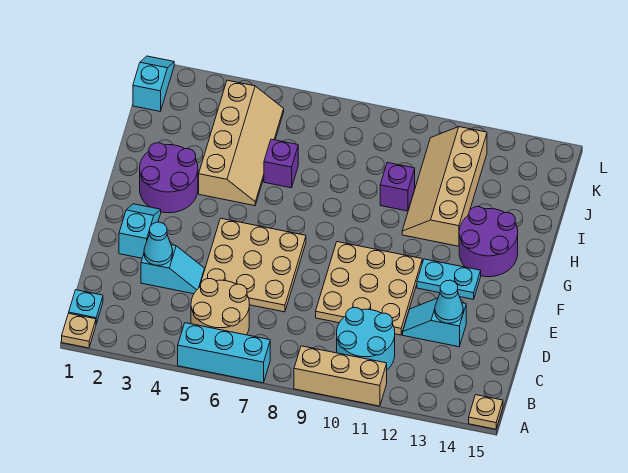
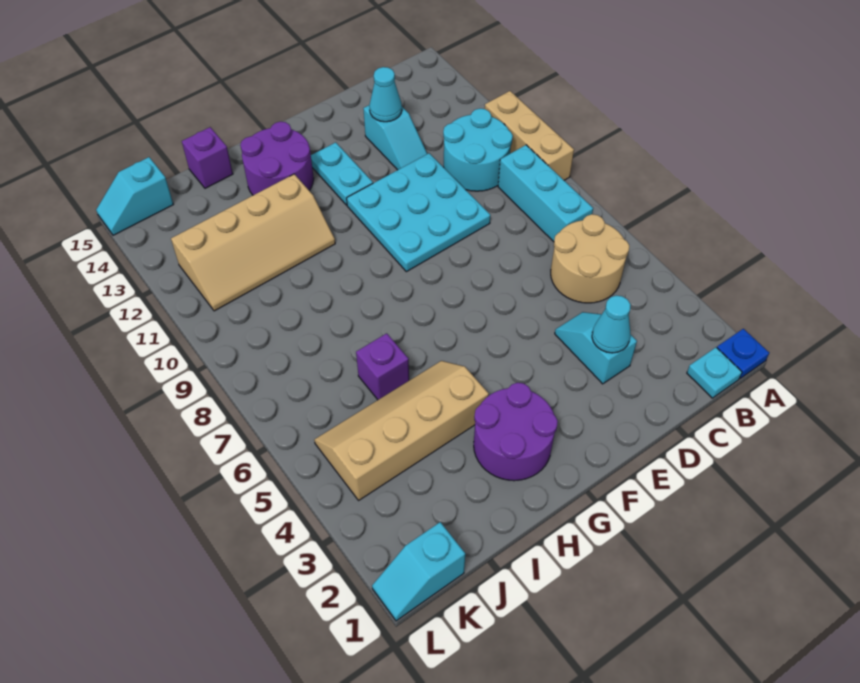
tan 1x1 plate [62,313,96,348] -> blue 1x1 plate [717,329,769,378]
cyan 1x3 brick [178,323,270,383] -> cyan 1x3 brick moved to [498,145,593,242]
tan 1x1 plate [469,395,503,429] -> none
tan 3x3 plate [200,218,306,312] -> none
tan 3x3 plate [316,242,422,335] -> cyan 3x3 plate [347,153,490,272]
cyan 1x2 slope [119,204,161,258] -> cyan 1x2 slope moved to [96,157,173,235]
purple 1x1 brick [380,163,415,211] -> purple 1x1 brick moved to [182,127,233,188]

